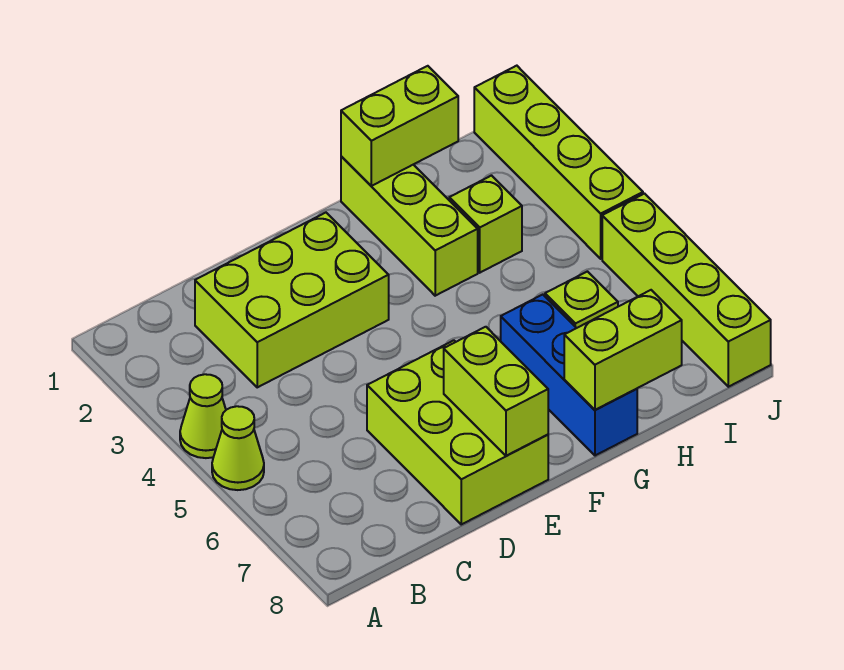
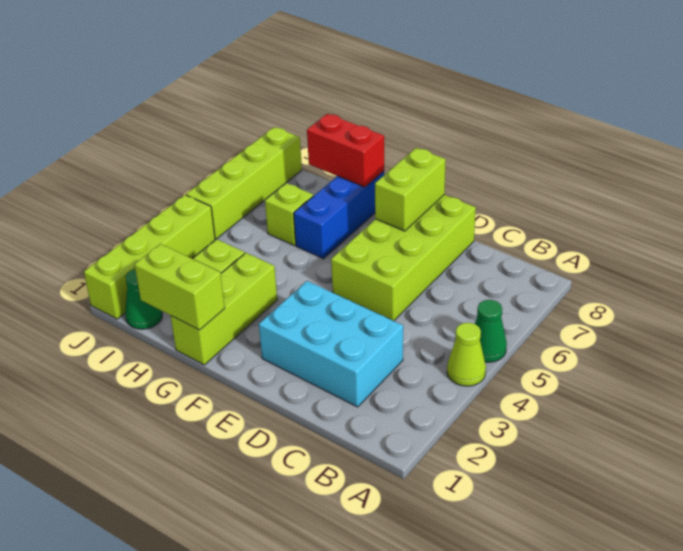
lime 1x1 cone [212,406,264,490] -> green 1x1 cone [475,300,507,362]
lime 2x3 brick [195,213,389,387] -> cyan 2x3 brick [259,281,403,407]
lime 2x3 brick [367,340,548,524] -> lime 2x4 brick [331,195,476,321]
lime 1x2 brick [564,290,682,410] -> red 1x2 brick [307,114,384,187]
none -> green 1x1 cone [125,269,162,329]

